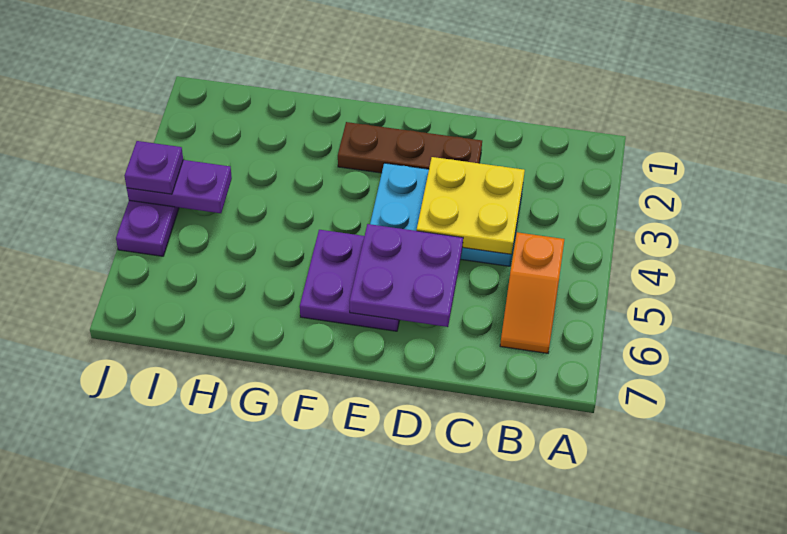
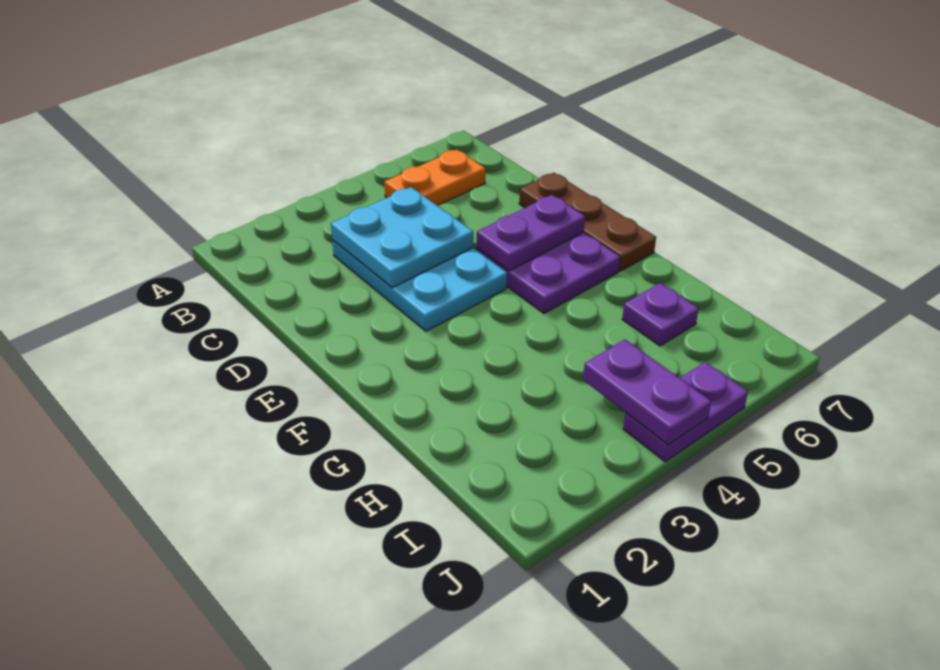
orange 1x2 slope [500,232,564,353] -> orange 1x2 plate [384,150,485,205]
yellow 2x2 plate [417,157,525,254] -> cyan 2x2 plate [331,187,473,288]
brown 1x3 plate [338,122,482,173] -> brown 1x3 plate moved to [519,173,656,271]
purple 2x2 plate [350,224,463,327] -> purple 1x2 plate [477,195,585,271]
purple 1x1 plate [124,141,183,194] -> purple 1x1 plate moved to [622,283,699,346]

